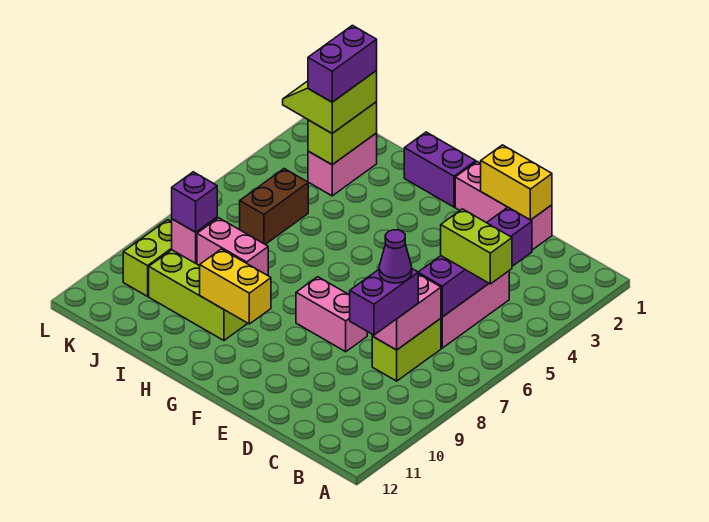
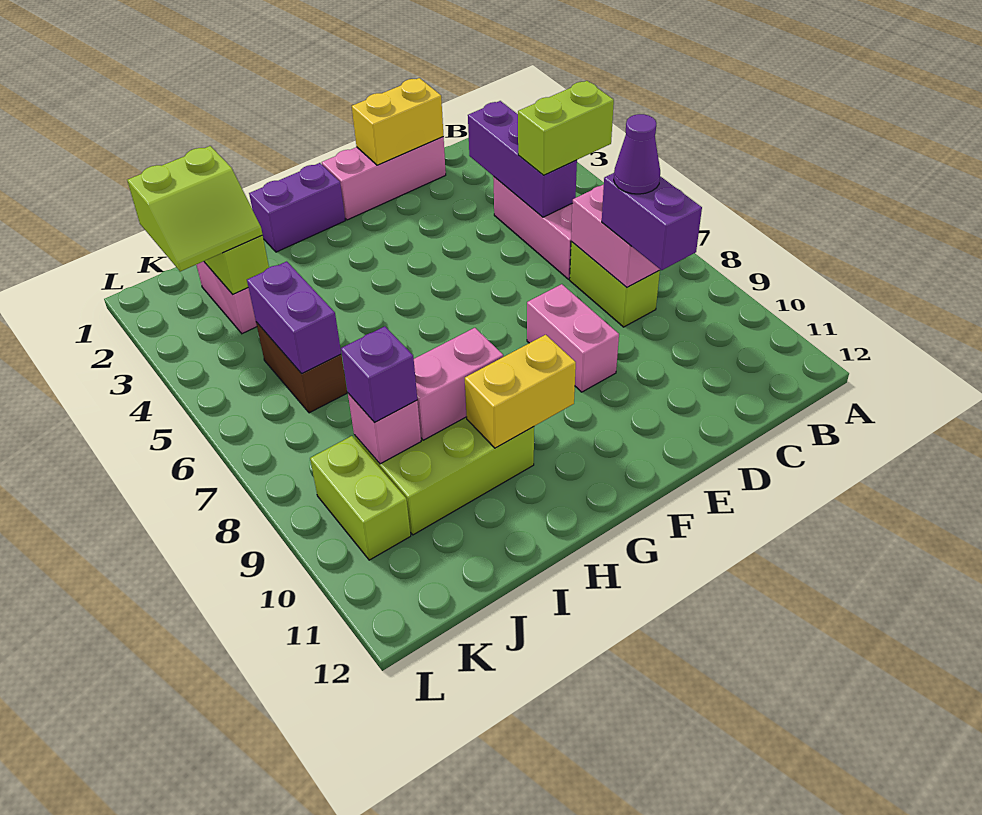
purple 1x4 brick [418,207,532,317] -> purple 1x3 brick [468,101,577,217]
pink 1x2 brick [296,277,367,352] -> pink 1x2 brick turned to [527,284,619,392]
lime 2x2 slope [283,71,377,133] -> lime 2x2 slope turned to [127,146,263,272]
purple 1x2 brick [308,25,377,102] -> purple 1x2 brick moved to [247,261,341,374]

